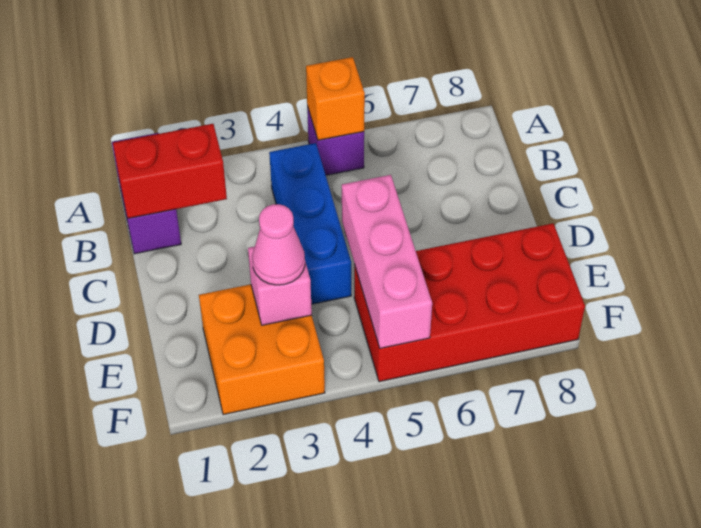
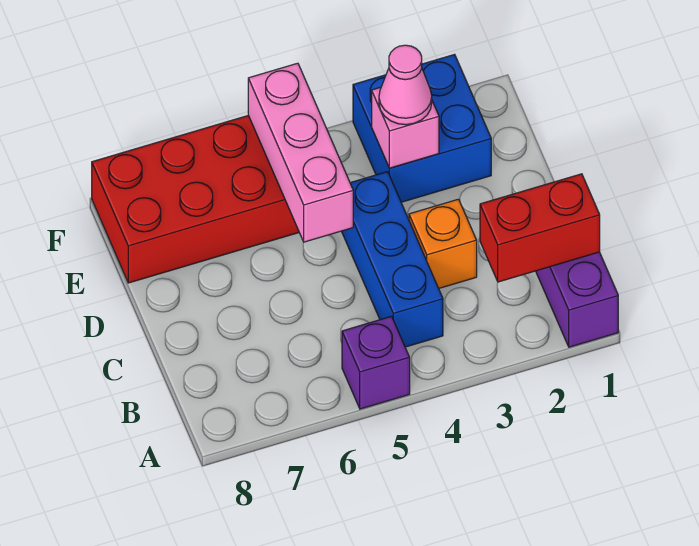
orange 1x1 brick [306,57,365,140] -> orange 1x1 brick moved to [409,199,477,288]
orange 2x2 brick [199,284,325,415] -> blue 2x2 brick [353,54,491,202]

